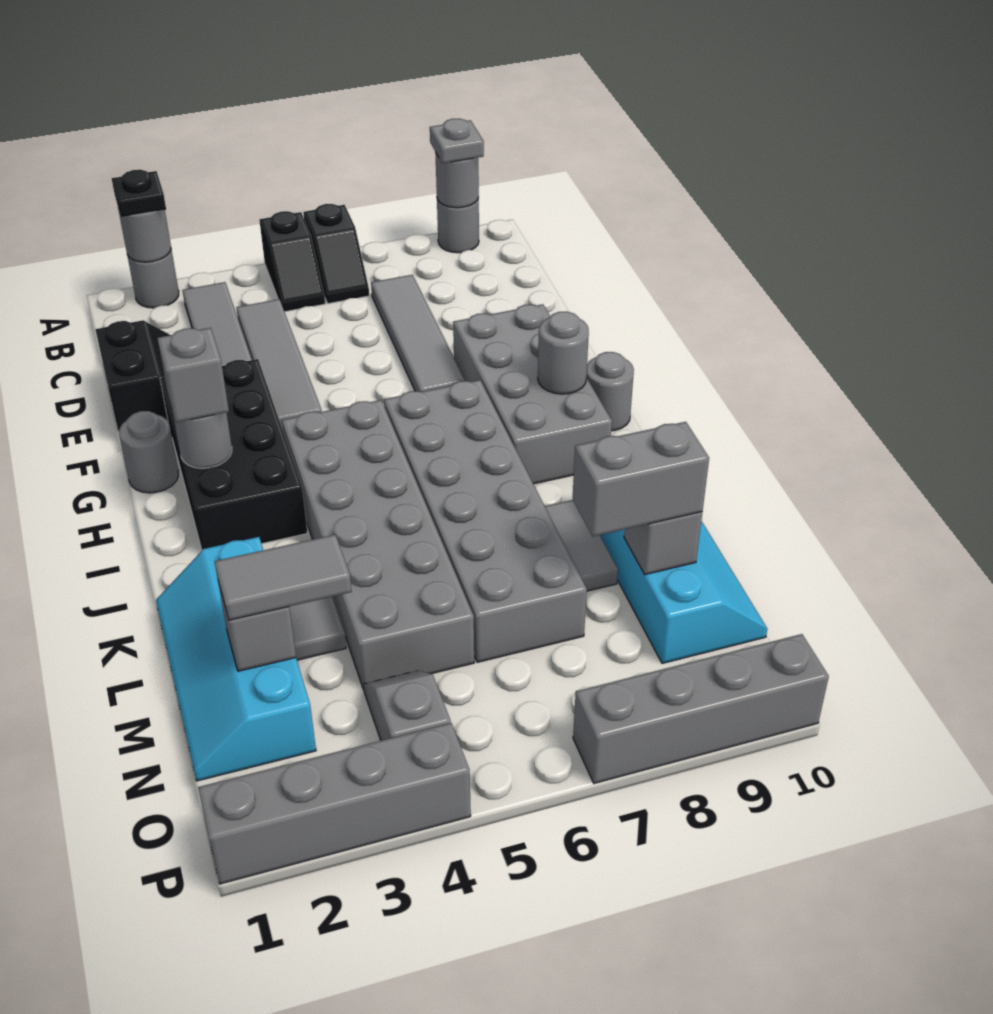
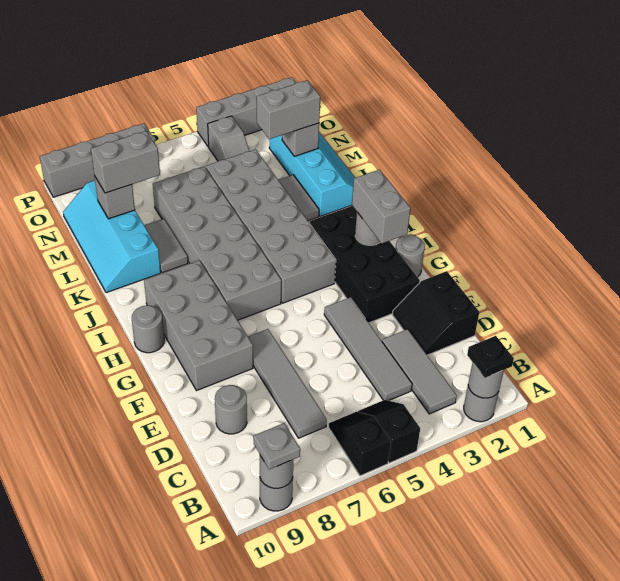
grey 1x1 brick [157,328,229,422] -> grey 1x2 brick [352,170,411,243]
grey 1x1 round brick [538,311,589,394] -> grey 1x1 round brick moved to [215,385,247,434]
grey 1x2 tile [215,535,352,620] -> grey 1x2 brick [257,80,320,139]

